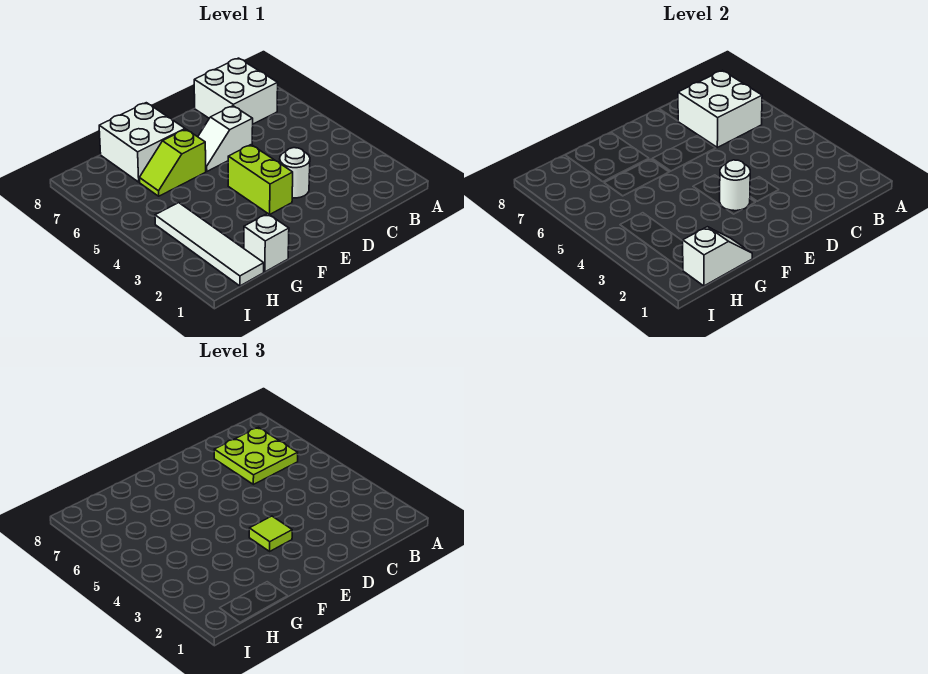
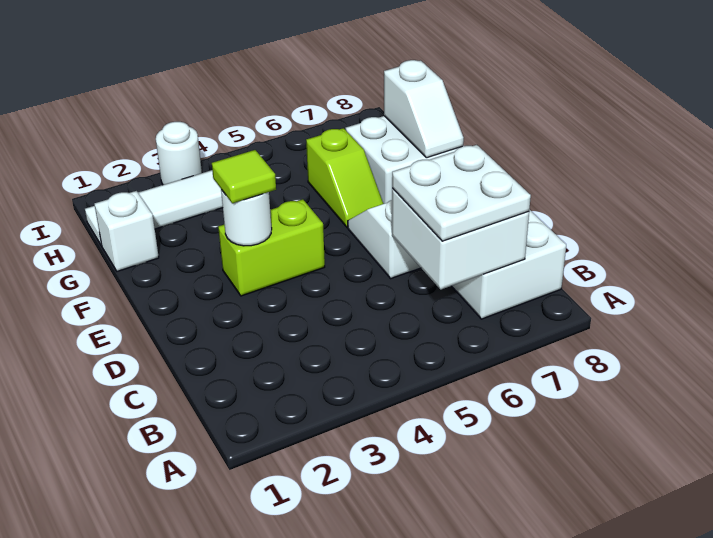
lime 2x2 plate [214,427,298,484] -> white 2x2 plate [392,145,531,241]
white 1x1 round brick [280,148,310,198] -> white 1x1 round brick moved to [156,122,202,185]
lime 1x2 slope [139,129,206,196] -> lime 1x2 slope turned to [306,128,383,227]
white 1x2 slope [683,227,752,286] -> white 1x2 slope moved to [384,60,464,158]

